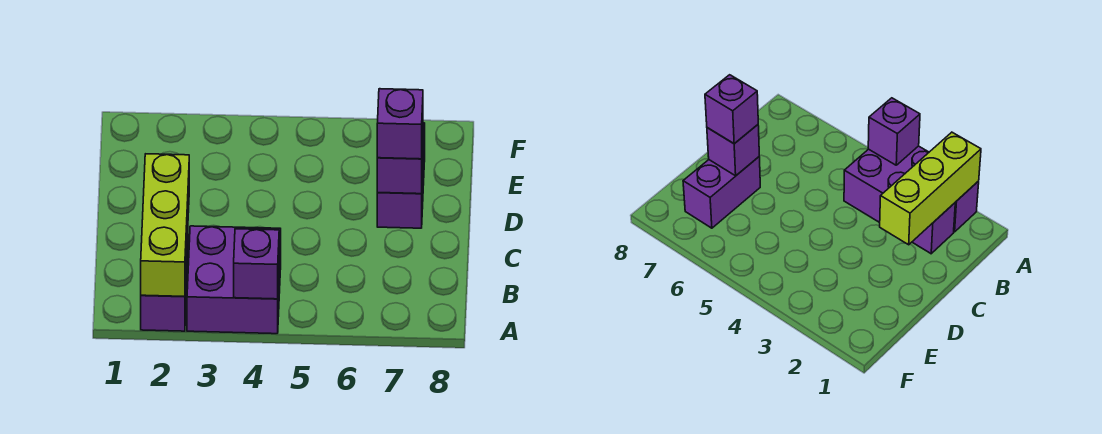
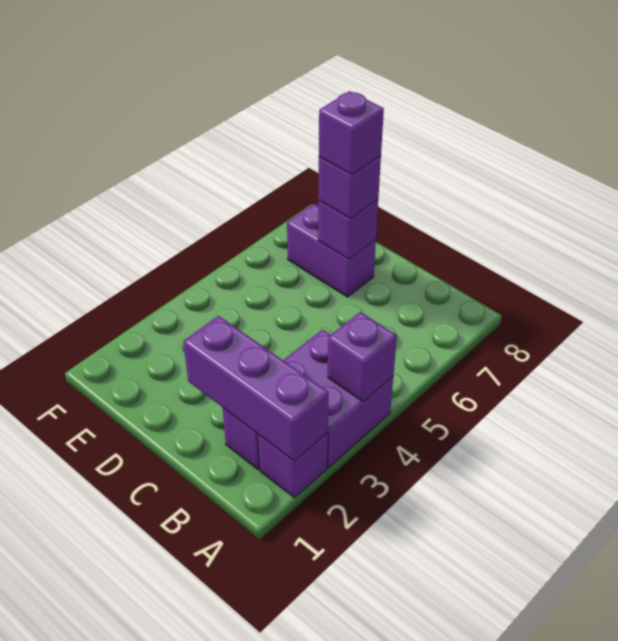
lime 1x3 brick [141,154,189,297] -> purple 1x3 brick [183,316,329,461]
none -> purple 1x1 brick [319,91,384,174]

